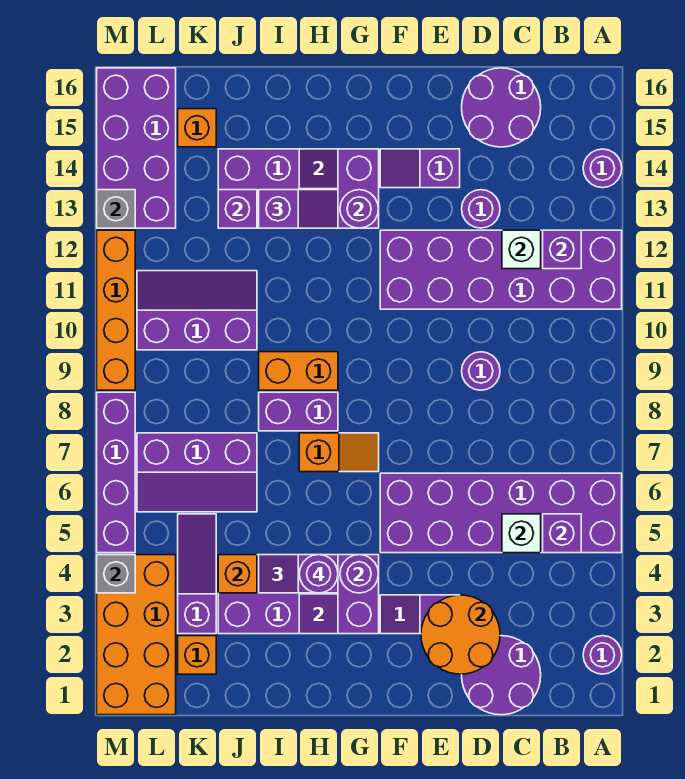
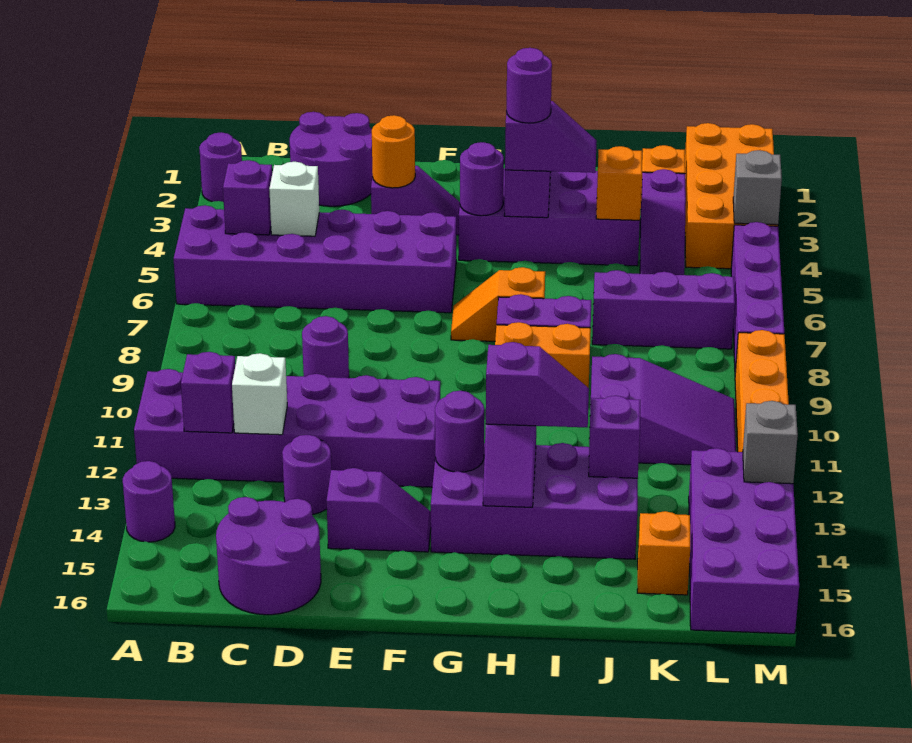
orange 2x2 round brick [421,595,500,674] -> orange 1x1 round brick [372,115,415,188]
purple 1x2 slope [259,190,338,228] -> purple 1x2 slope turned to [486,342,589,427]
purple 2x3 slope [137,271,257,350] -> purple 2x3 slope turned to [589,354,736,465]

